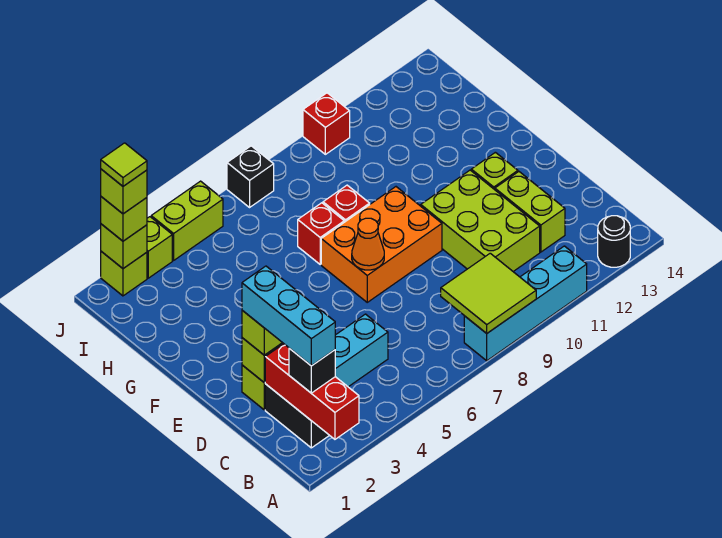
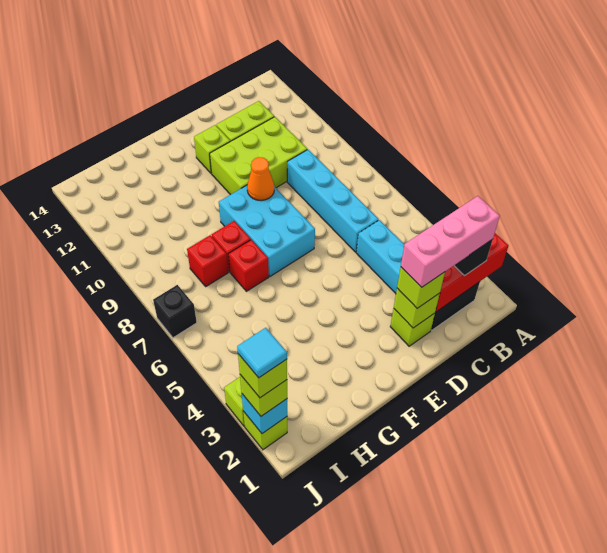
cyan 1x4 brick [464,246,587,361] -> cyan 1x4 brick moved to [287,150,379,252]
lime 2x2 tile [441,253,536,333] -> none
black 1x1 round brick [598,216,630,267] -> none
cyan 1x3 brick [242,266,335,366] -> pink 1x3 brick [401,196,500,287]
orange 2x3 brick [321,187,442,302] -> cyan 2x3 brick [219,185,315,276]
orange 1x1 cone [352,218,384,270] -> orange 1x1 cone moved to [247,157,274,200]
lime 1x1 brick [101,224,147,269] -> cyan 1x1 brick [242,394,287,434]
lime 1x1 tile [101,143,147,186] -> cyan 1x1 tile [237,328,287,378]
lime 1x2 brick [151,181,223,260] -> none
red 1x1 brick [303,93,350,154] -> red 1x1 brick moved to [187,235,228,286]

